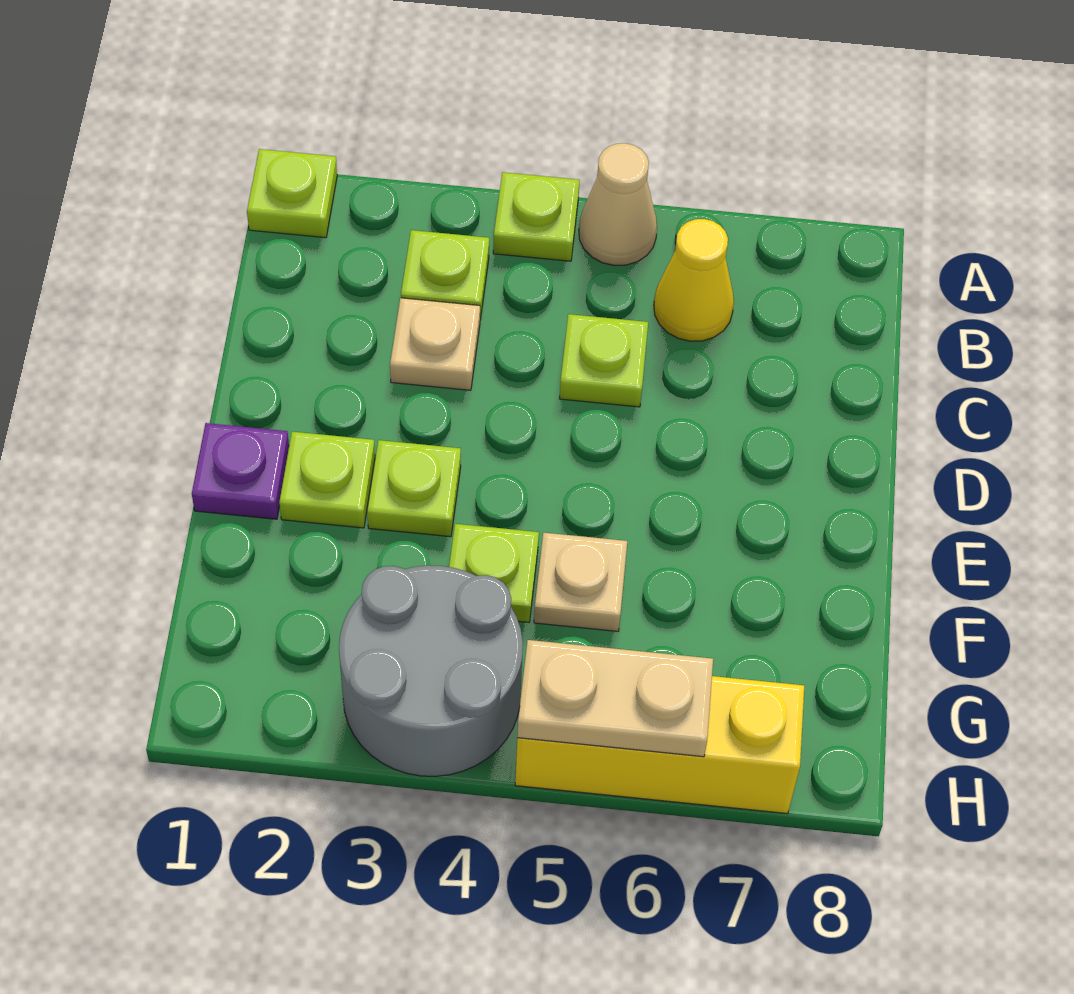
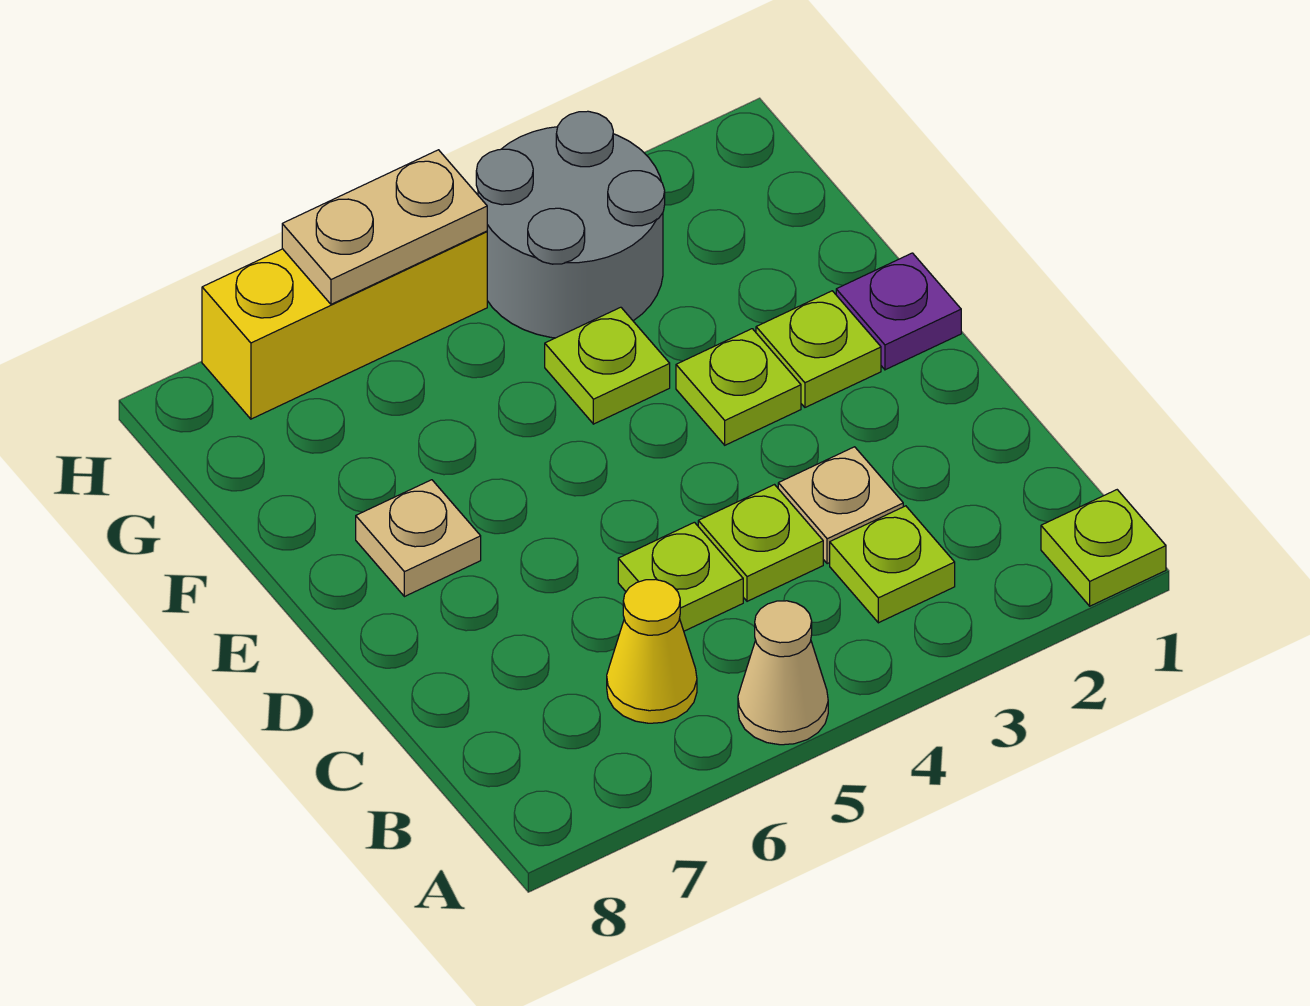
lime 1x1 plate [493,172,580,261] -> lime 1x1 plate moved to [698,485,823,601]
tan 1x1 plate [534,533,627,631] -> tan 1x1 plate moved to [356,480,481,597]

